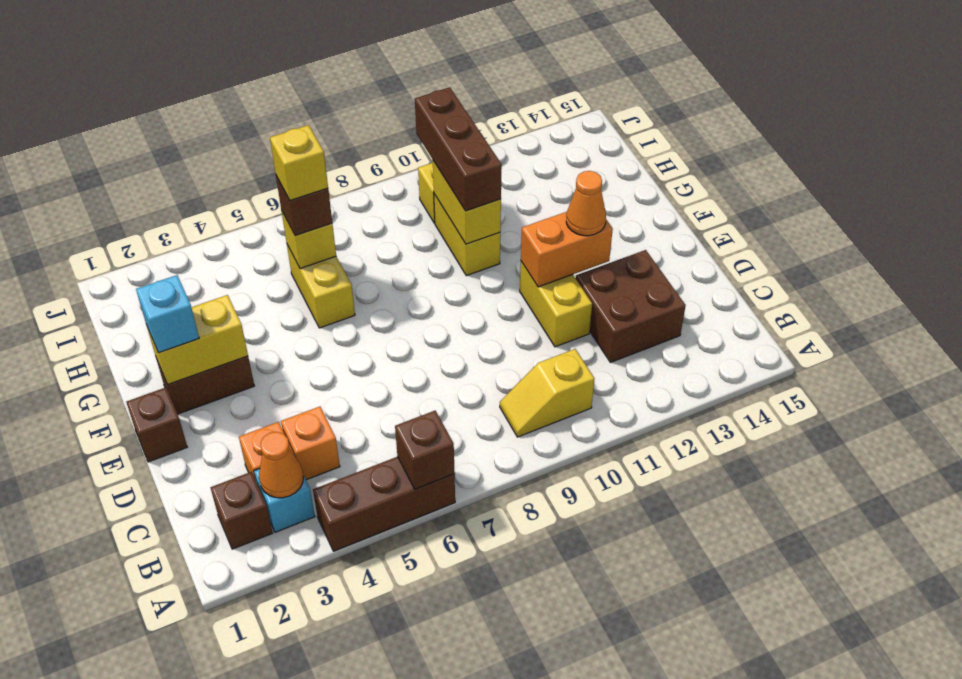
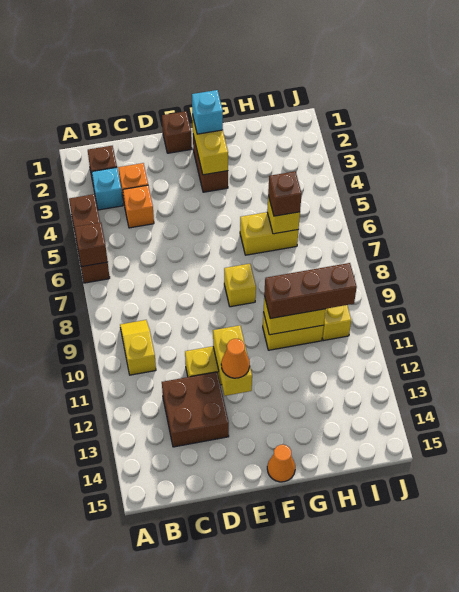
orange 1x1 cone [259,432,303,498] -> orange 1x1 cone moved to [267,445,295,482]
orange 1x2 brick [521,212,613,287] -> yellow 1x2 brick [213,325,252,396]
yellow 1x1 brick [270,125,328,201] -> yellow 1x1 brick moved to [224,264,256,307]

